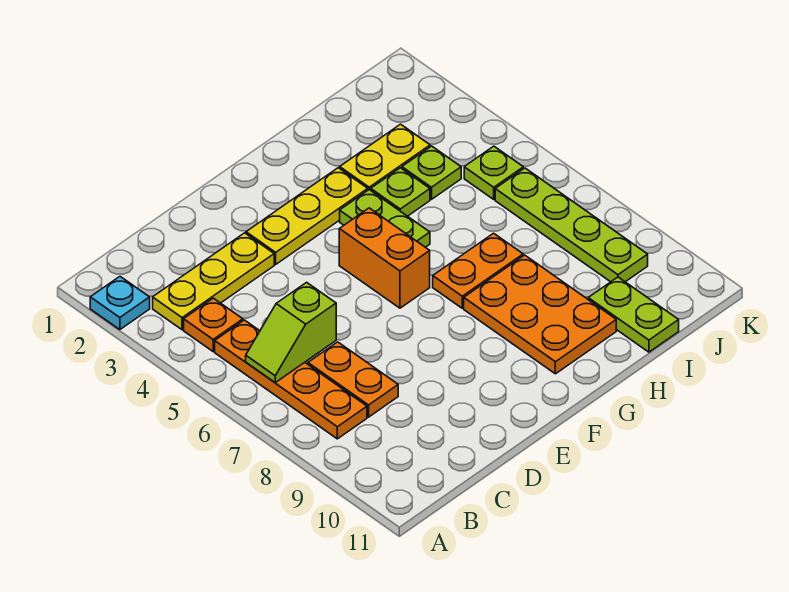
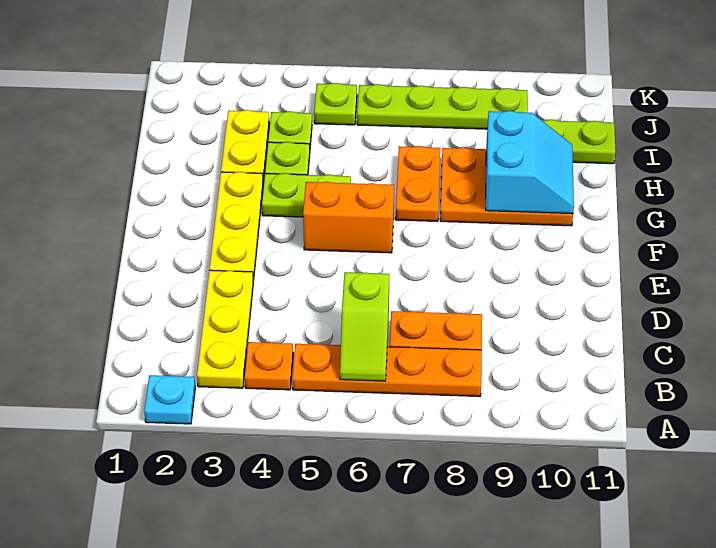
none -> cyan 2x2 slope [486,111,574,214]

